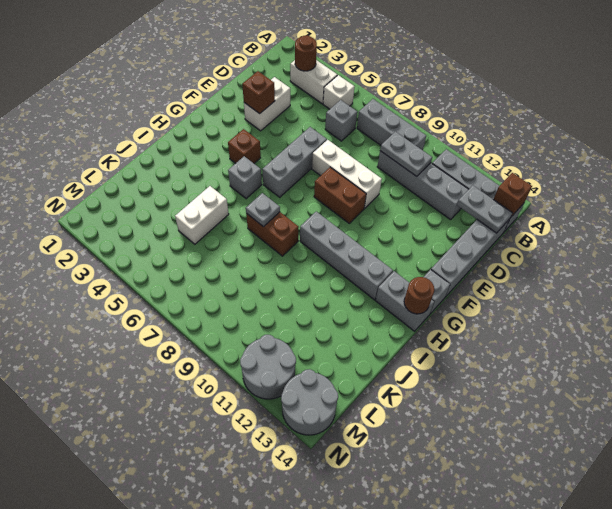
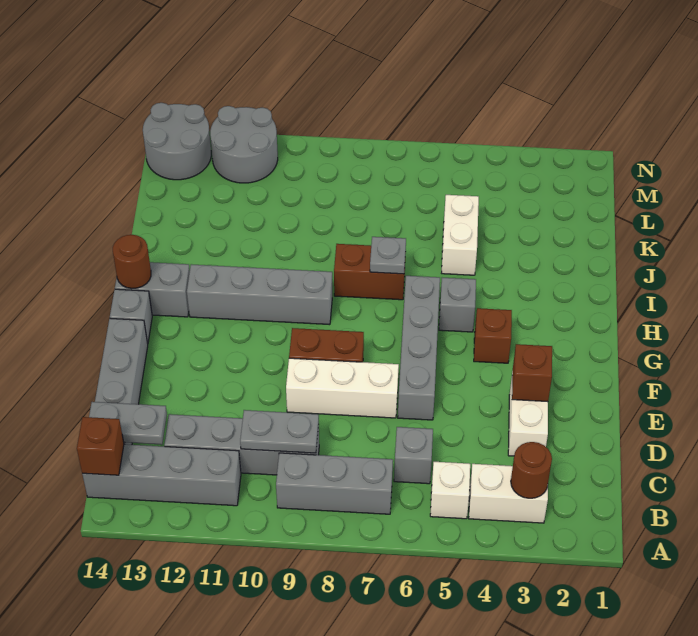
grey 1x3 brick [262,127,327,197] -> grey 1x4 brick [398,276,440,420]

